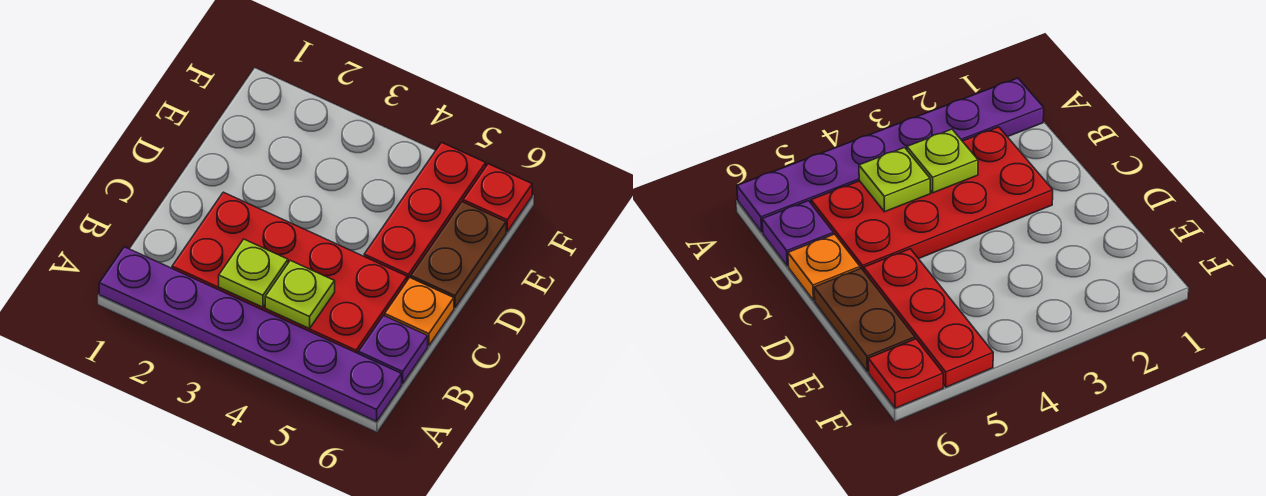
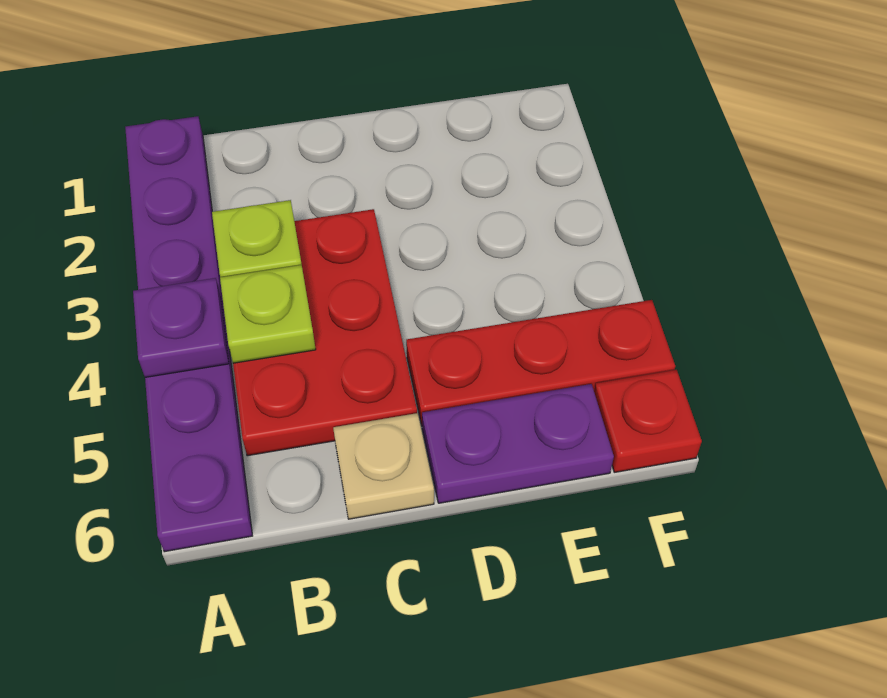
red 2x4 plate [172,192,407,353] -> red 2x3 plate [233,209,417,456]
purple 1x1 plate [358,316,428,383] -> purple 1x1 plate moved to [133,278,229,377]
orange 1x1 plate [385,278,454,346] -> tan 1x1 plate [333,413,434,519]
brown 1x2 plate [411,202,506,308] -> purple 1x2 plate [422,384,614,503]

